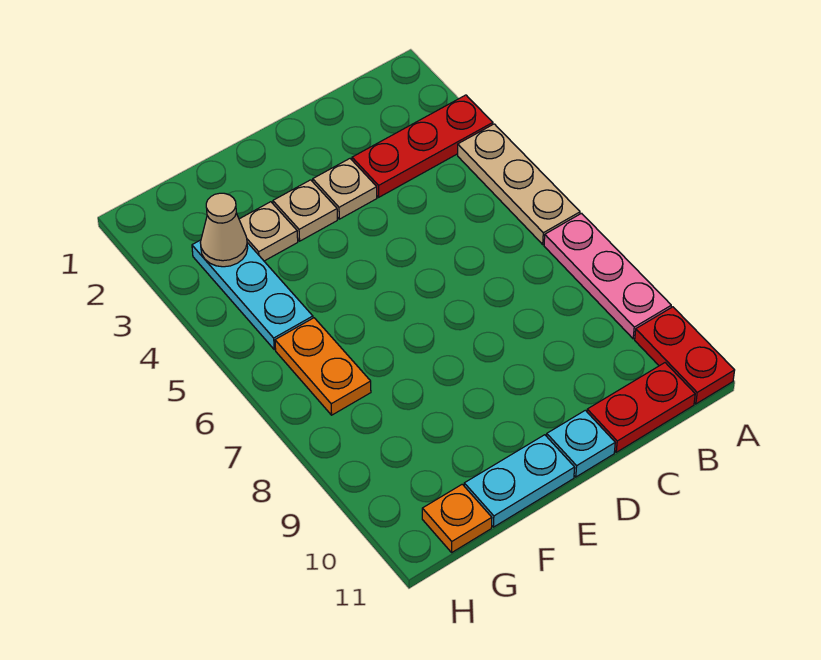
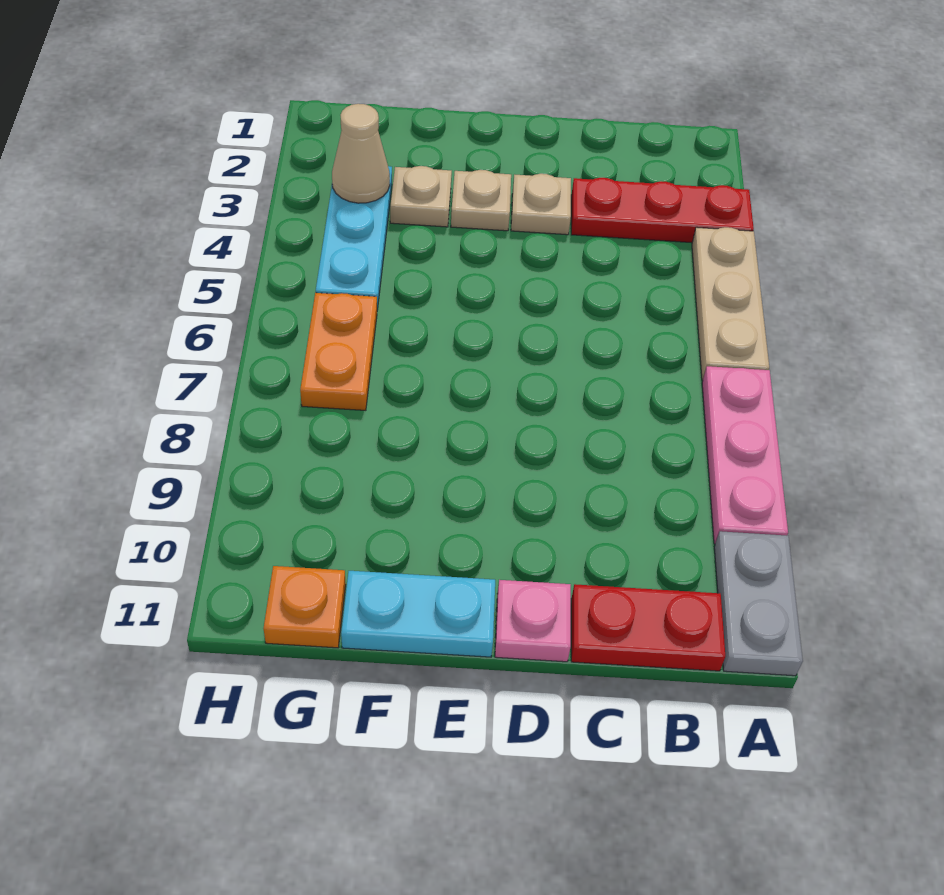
red 1x2 plate [635,307,735,404] -> grey 1x2 plate [714,531,803,676]
cyan 1x1 plate [547,410,615,477] -> pink 1x1 plate [495,580,571,662]

